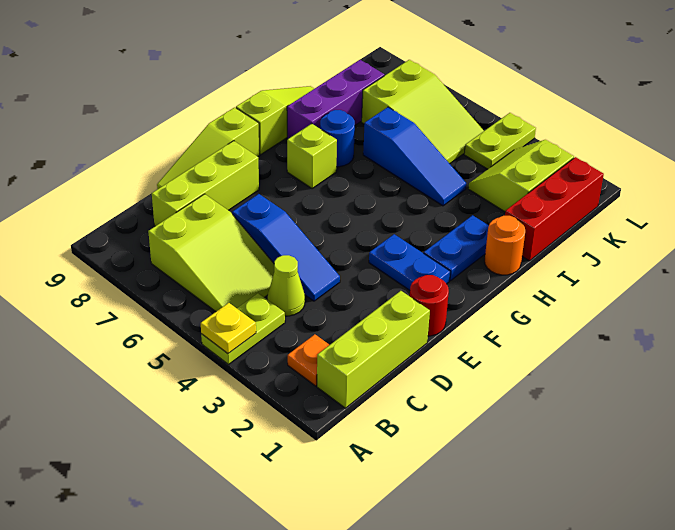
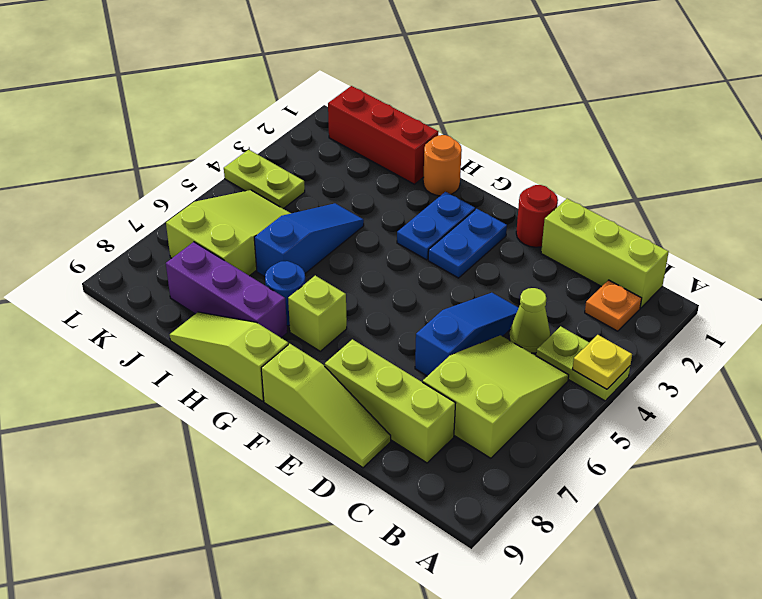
blue 1x2 plate [424,215,489,281] -> blue 1x2 plate turned to [397,192,475,260]
lime 2x2 slope [468,140,574,212] -> none

